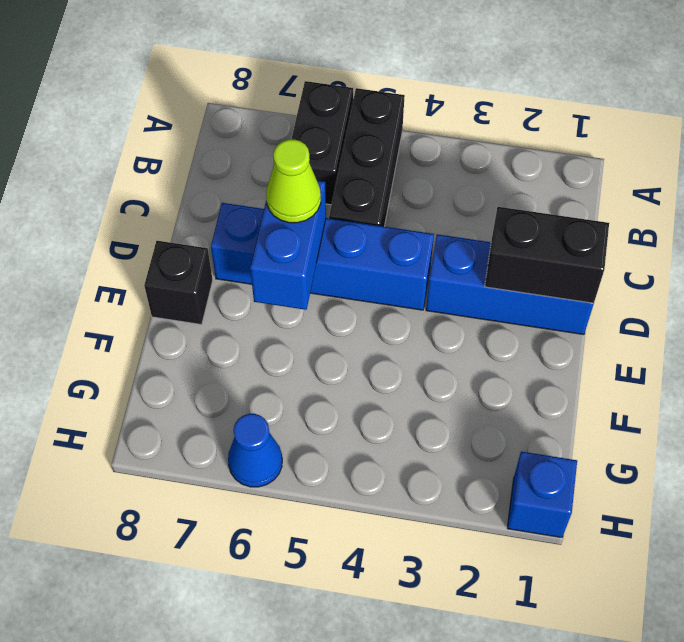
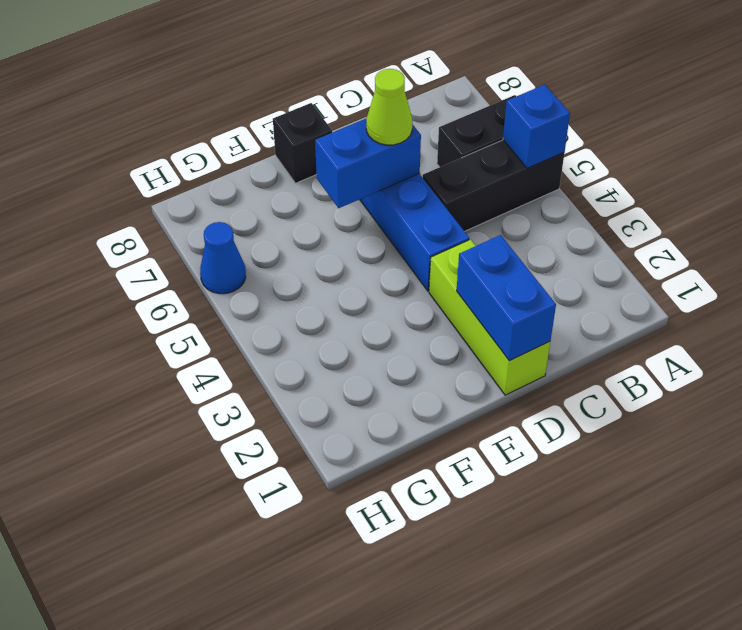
blue 1x3 brick [426,234,594,335] -> lime 1x3 brick [429,239,550,395]
black 1x2 brick [485,207,609,303] -> blue 1x2 brick [457,235,556,361]
blue 1x1 brick [507,451,577,538] -> blue 1x1 brick moved to [503,85,570,168]

